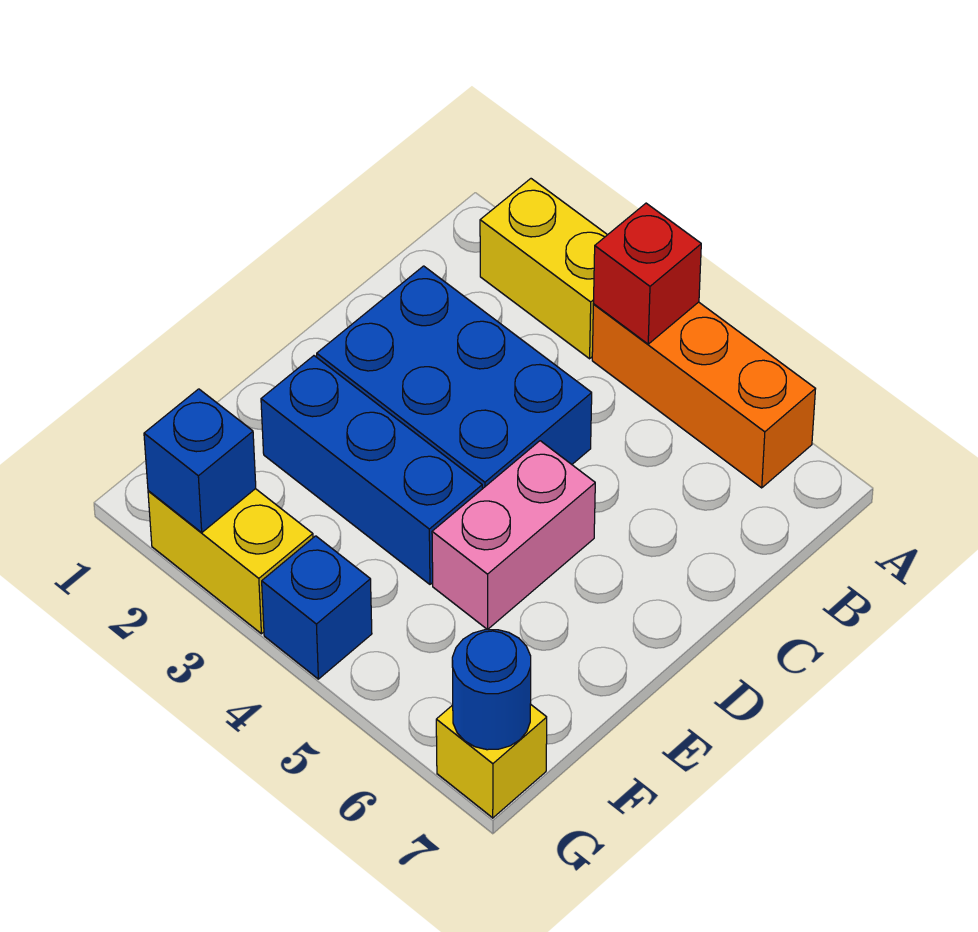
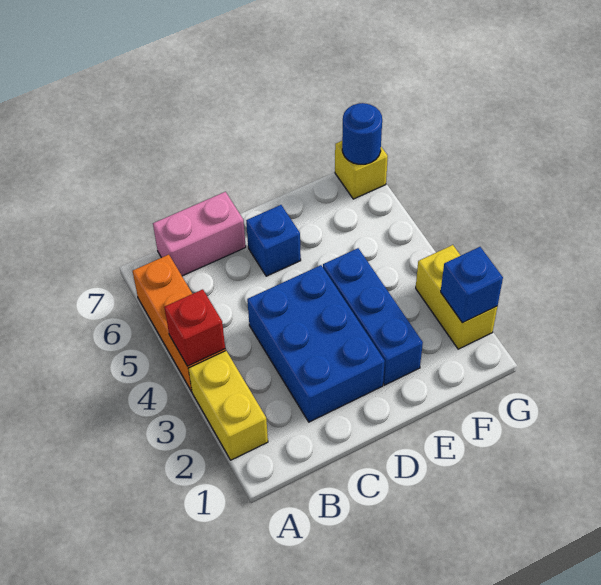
pink 1x2 brick [432,441,595,630] -> pink 1x2 brick moved to [153,192,246,276]
blue 1x1 brick [262,536,372,679] -> blue 1x1 brick moved to [246,205,301,276]

